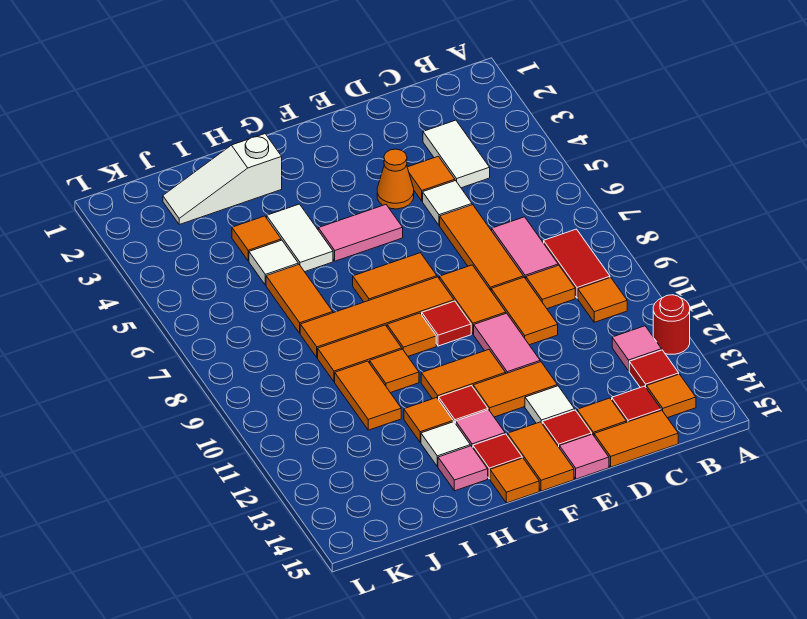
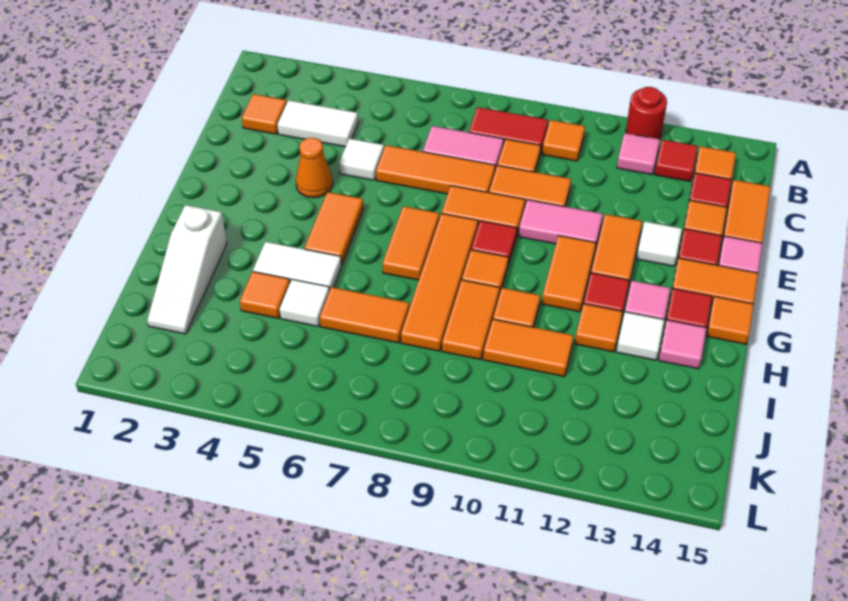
orange 1x1 tile [407,156,455,201] -> orange 1x1 tile moved to [242,94,287,134]
pink 1x2 tile [318,205,403,261] -> orange 1x2 tile [304,192,364,265]

